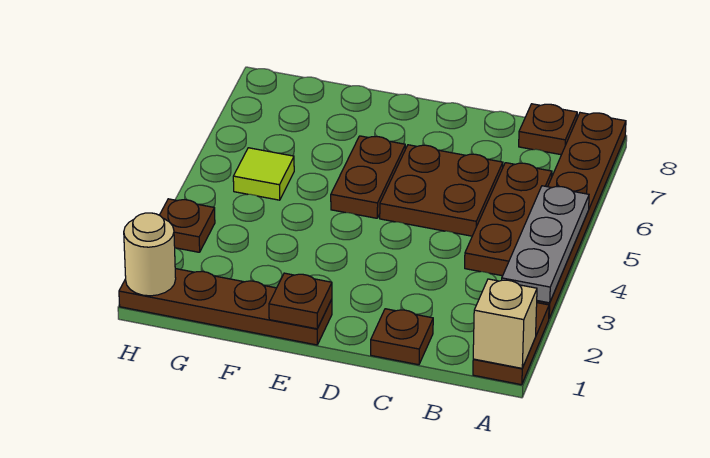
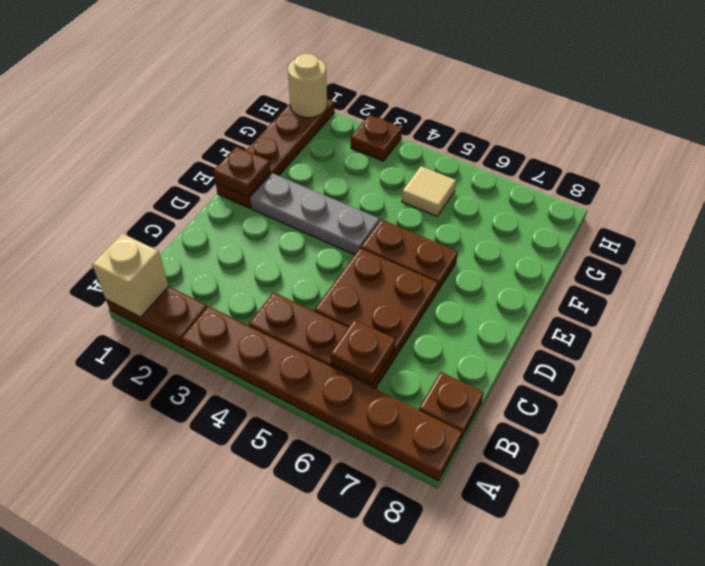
grey 1x3 plate [502,186,589,303] -> grey 1x3 plate moved to [250,173,379,255]
brown 1x1 plate [371,309,433,365] -> brown 1x1 plate moved to [330,320,395,384]
lime 1x1 tile [233,148,294,200] -> tan 1x1 tile [402,166,456,216]

